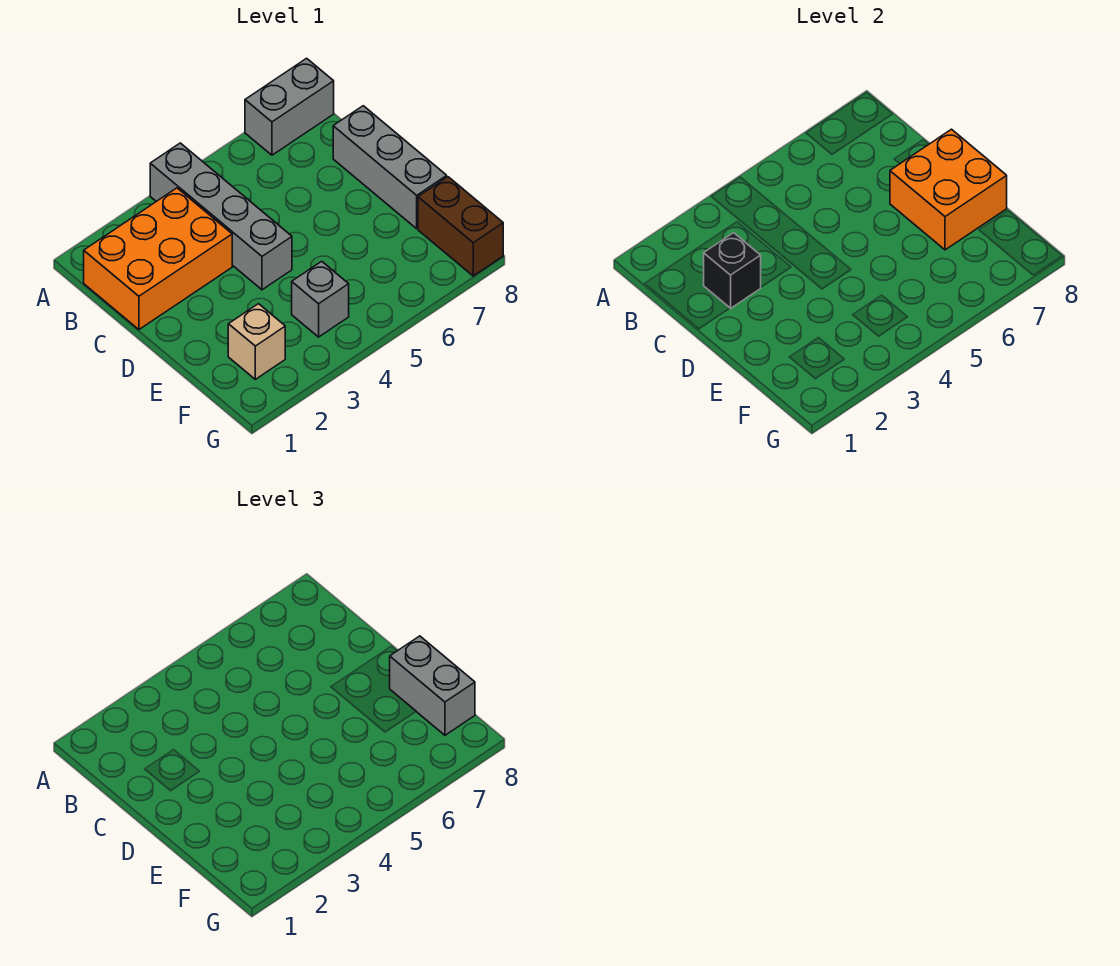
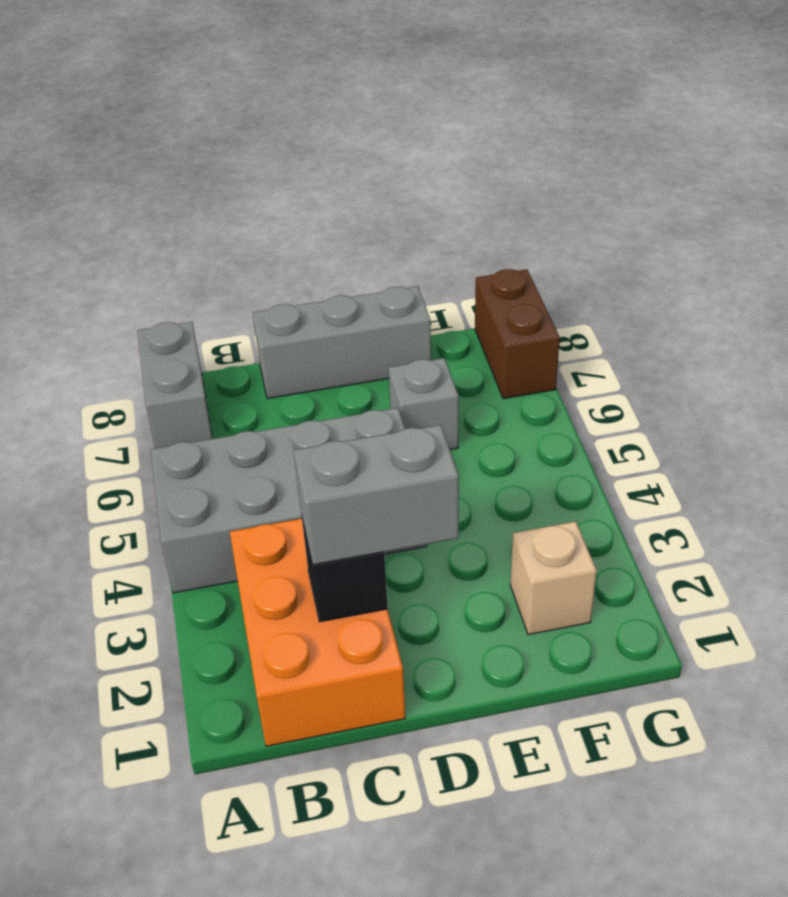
grey 1x4 brick [150,143,292,290] -> grey 2x4 brick [151,408,427,593]
orange 2x2 brick [890,129,1007,250] -> none
grey 1x2 brick [390,636,475,735] -> grey 1x2 brick moved to [294,425,459,565]
grey 1x1 brick [292,261,349,337] -> grey 1x1 brick moved to [389,358,459,449]
brown 1x2 brick [418,177,503,276] -> brown 1x2 brick turned to [475,269,560,399]

